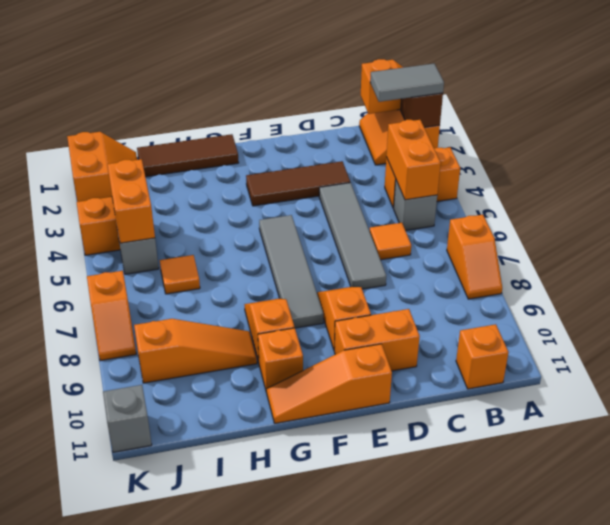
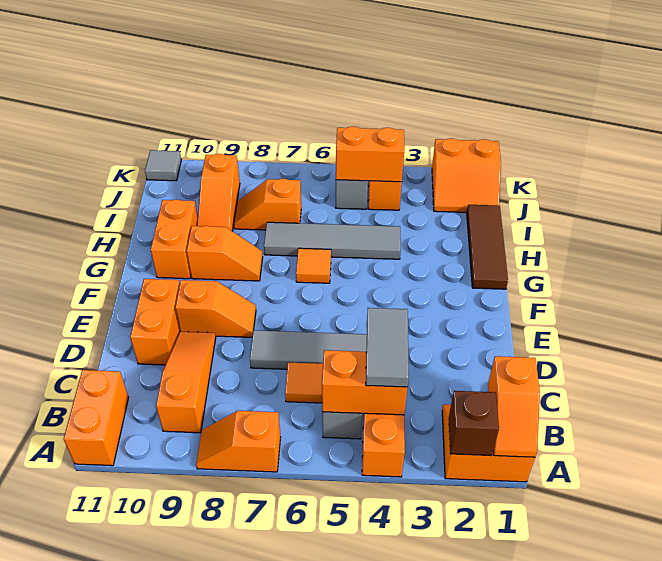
grey 1x2 tile [370,64,444,102] -> grey 1x2 tile moved to [366,308,409,387]
orange 1x1 brick [456,324,509,389] -> orange 1x2 brick [64,370,128,466]
brown 1x3 tile [246,161,350,206] -> none
orange 1x3 slope [267,344,392,423] -> orange 1x3 slope moved to [156,332,216,433]
grey 1x4 tile [259,215,323,328] -> grey 1x4 tile moved to [264,222,401,259]
orange 1x1 brick [258,328,303,393] -> orange 1x2 brick [151,200,198,279]
orange 1x1 tile [160,255,200,294] -> orange 1x1 tile moved to [296,248,331,283]
orange 1x2 slope [87,271,136,361] -> orange 1x2 slope moved to [234,179,301,230]
grey 1x1 brick [103,385,152,452] -> grey 1x1 tile [145,150,181,181]

